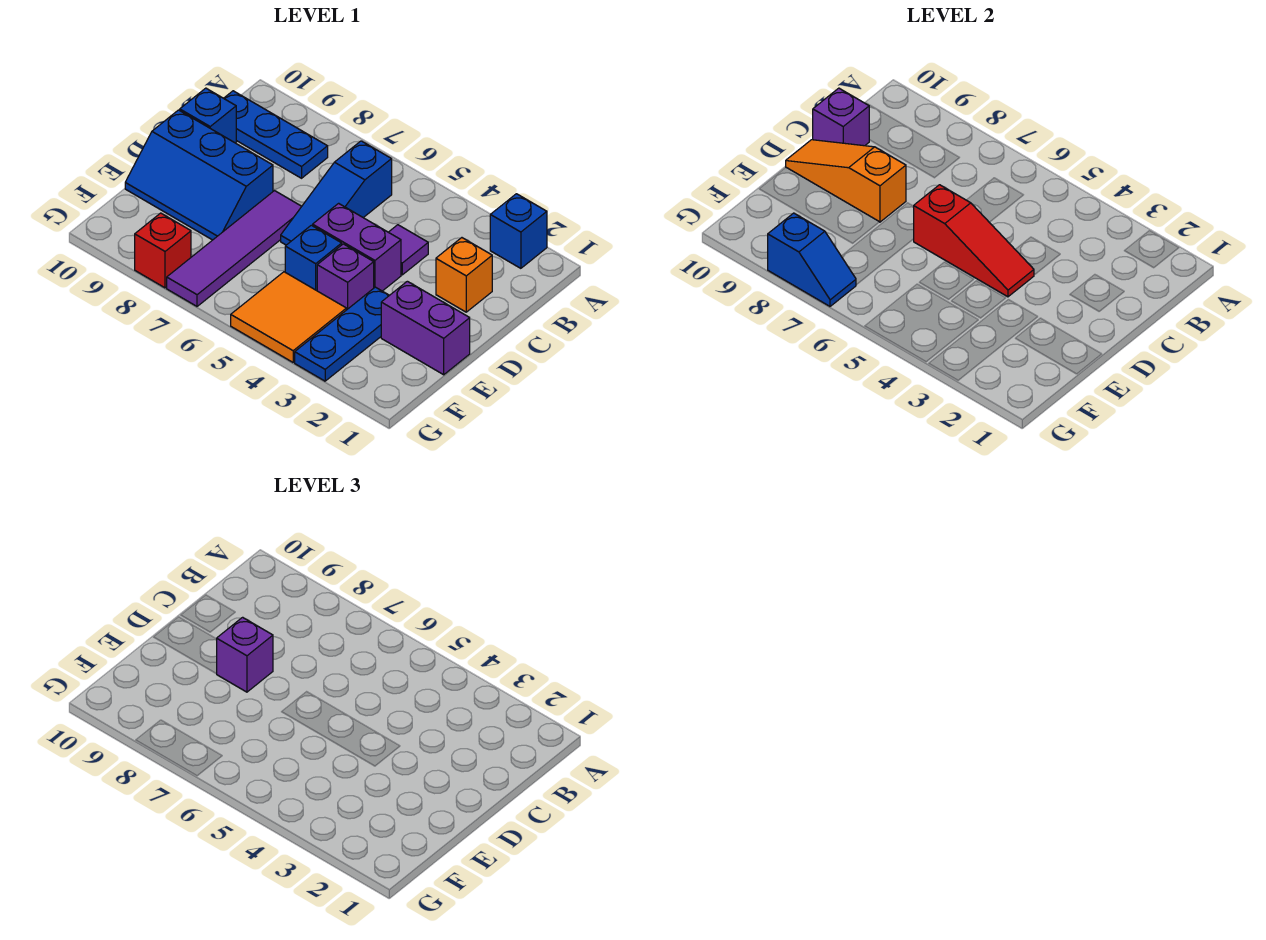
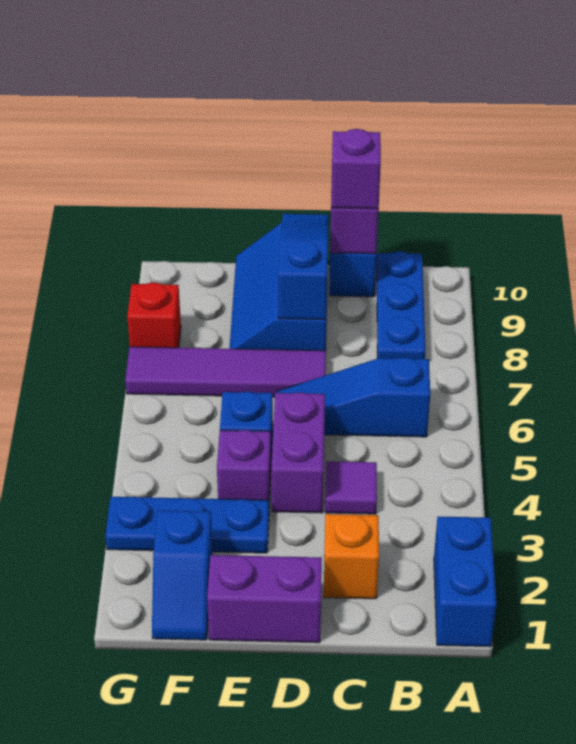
blue 1x1 brick [490,194,547,268] -> blue 1x2 brick [434,516,496,647]
red 1x3 slope [914,185,1034,297] -> none
orange 1x3 slope [786,140,906,222] -> blue 1x3 slope [278,214,329,320]
purple 1x1 brick [217,617,273,692] -> purple 1x1 brick moved to [331,129,381,209]
purple 1x2 brick [381,281,470,375] -> purple 1x2 brick turned to [207,555,322,643]
orange 2x2 tile [231,272,346,362] -> none
blue 1x2 slope [768,213,856,306] -> blue 1x2 slope moved to [152,510,213,640]

